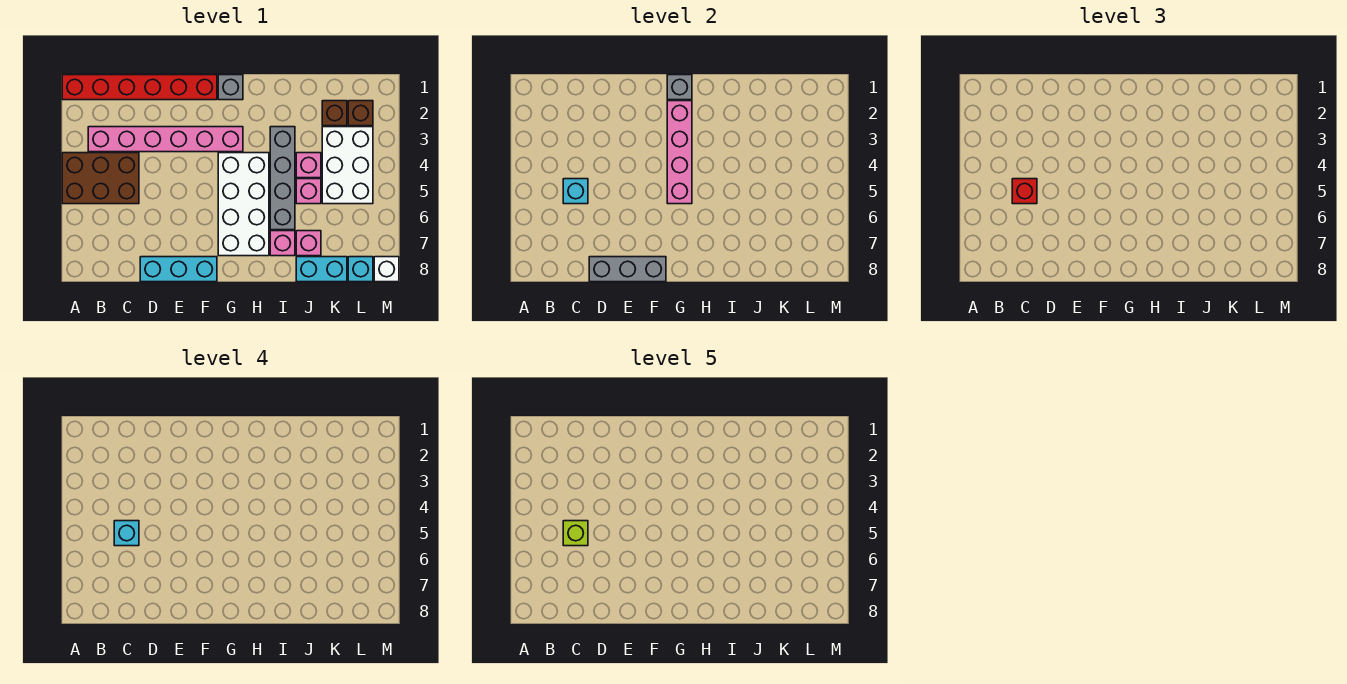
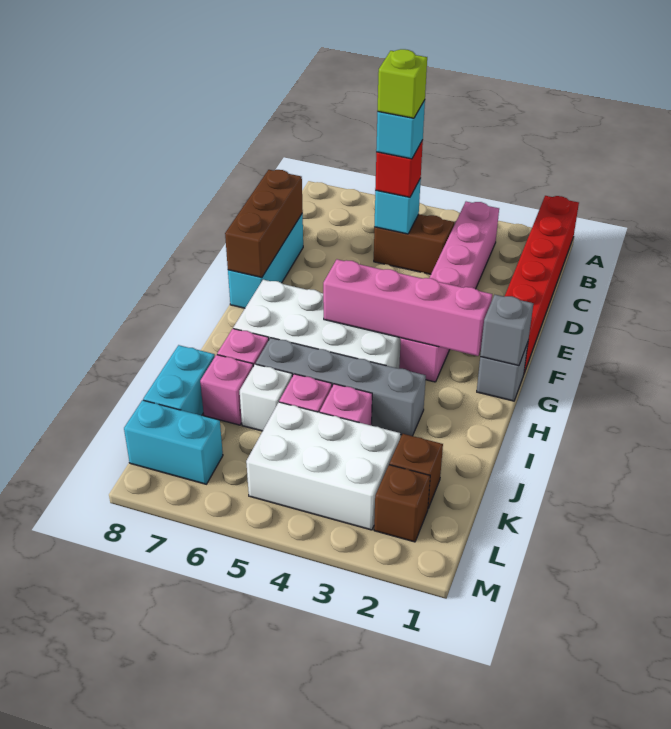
brown 2x3 brick [62,153,139,204] -> brown 1x2 brick [374,214,454,274]
grey 1x3 brick [589,257,666,282] -> brown 1x3 brick [225,170,303,277]
cyan 1x1 brick [348,257,373,282] -> cyan 1x2 brick [124,400,223,484]
white 1x1 brick [374,257,399,282] -> white 1x1 brick moved to [240,364,292,431]

